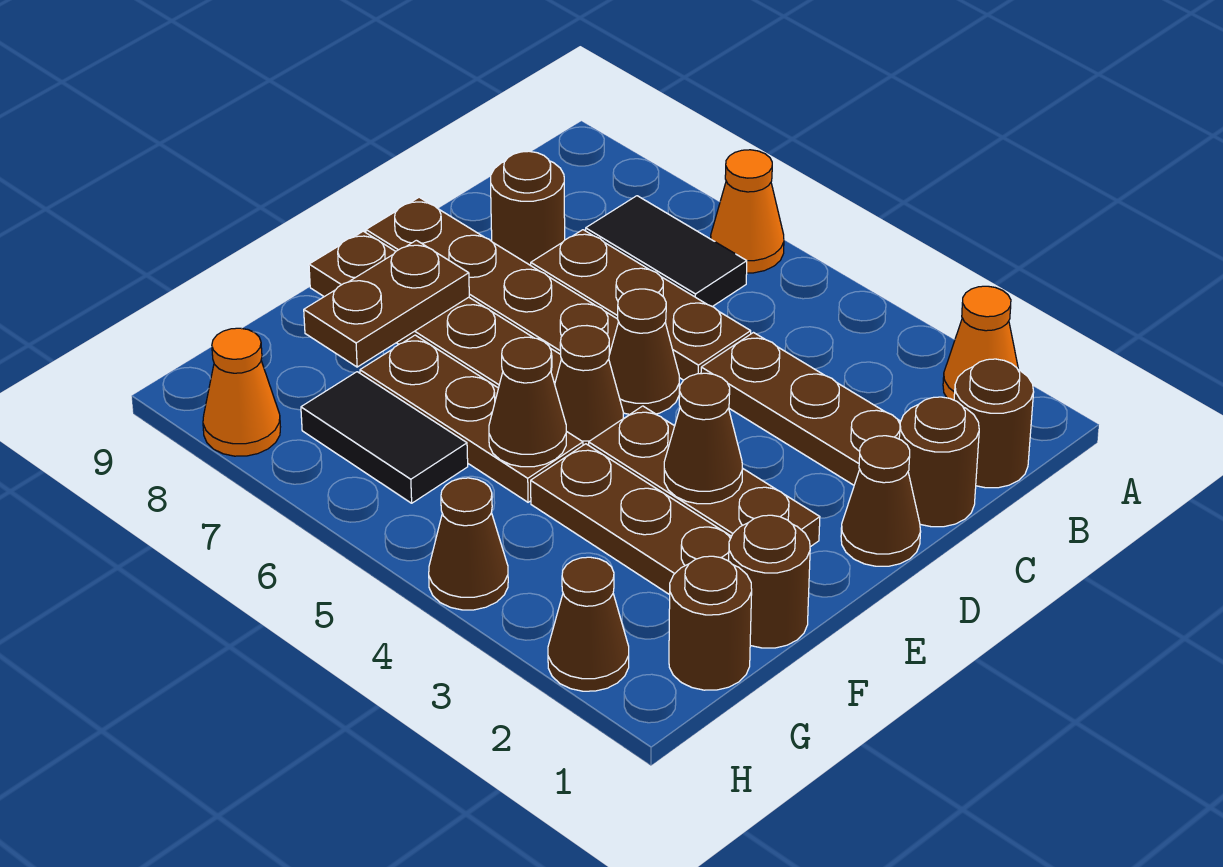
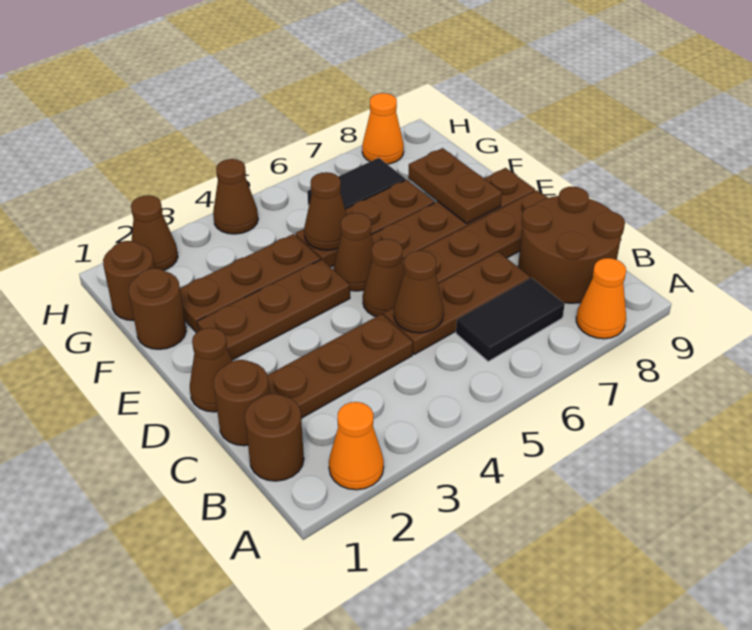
orange 1x1 cone [711,150,784,273] -> orange 1x1 cone moved to [576,258,626,339]
brown 1x1 round brick [491,151,565,265] -> brown 2x2 round brick [518,187,625,303]
brown 1x1 cone [664,373,743,504] -> brown 1x1 cone moved to [394,251,444,333]

